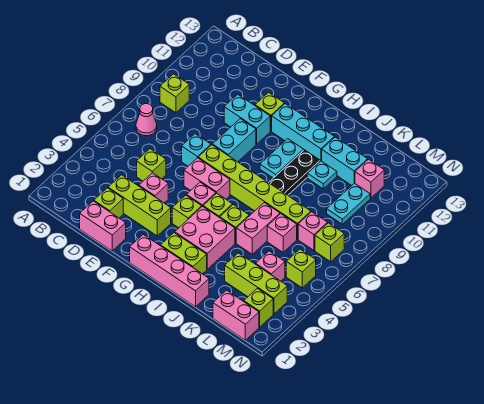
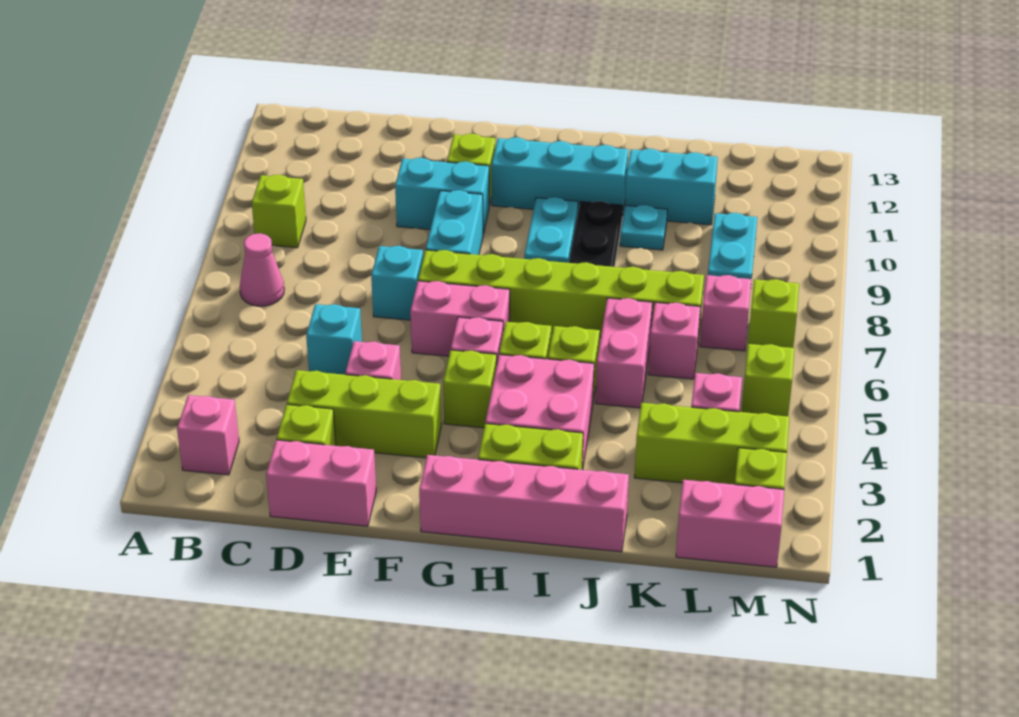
lime 1x1 brick [137,149,166,181] -> cyan 1x1 brick [306,304,362,375]
pink 1x1 brick [355,159,384,198] -> pink 1x1 brick moved to [177,395,239,475]

